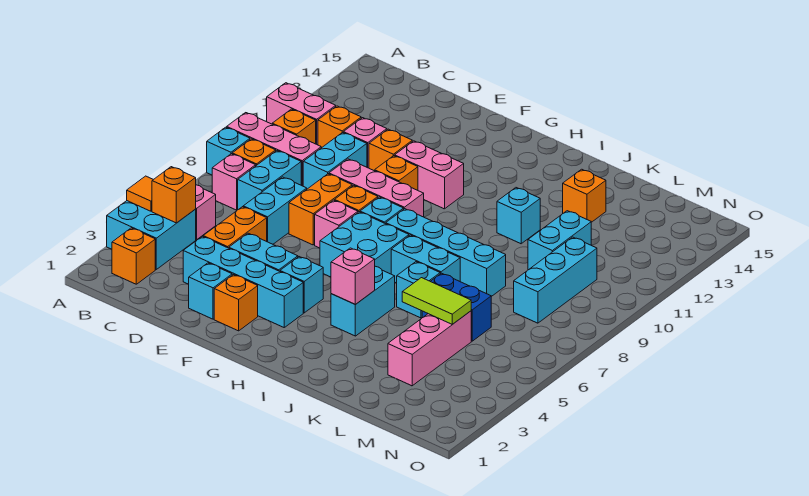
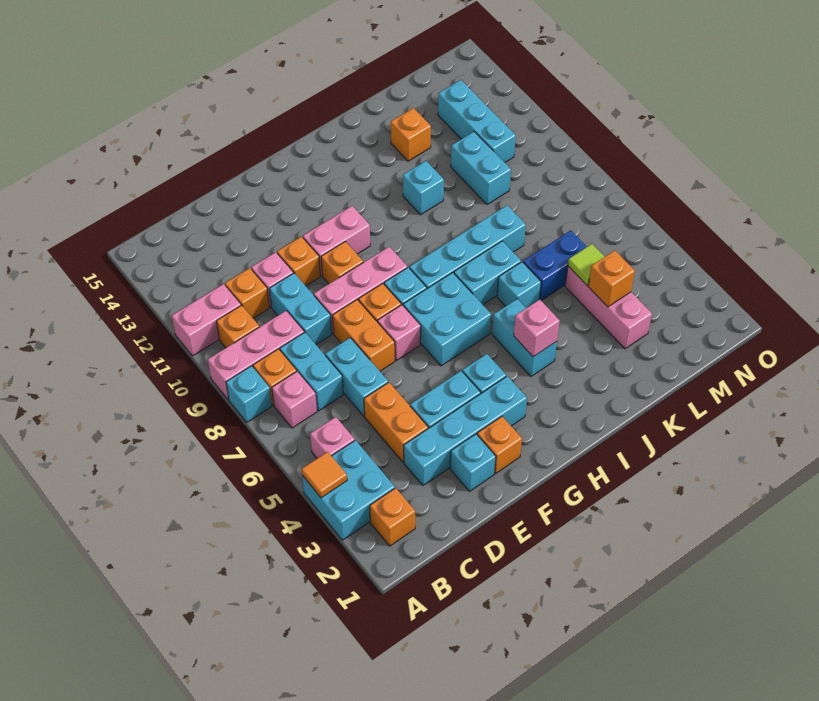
orange 1x1 brick [152,167,196,223] -> orange 1x1 brick moved to [588,251,635,307]
lime 1x2 tile [402,278,471,324] -> lime 1x1 tile [568,244,605,285]
cyan 1x3 brick [514,237,597,323] -> cyan 1x3 brick moved to [438,80,516,162]

